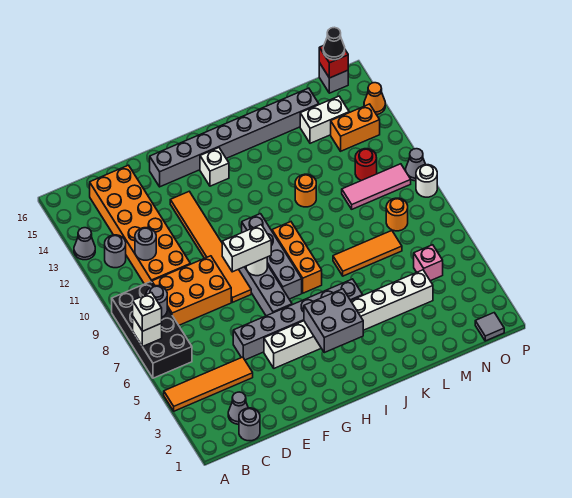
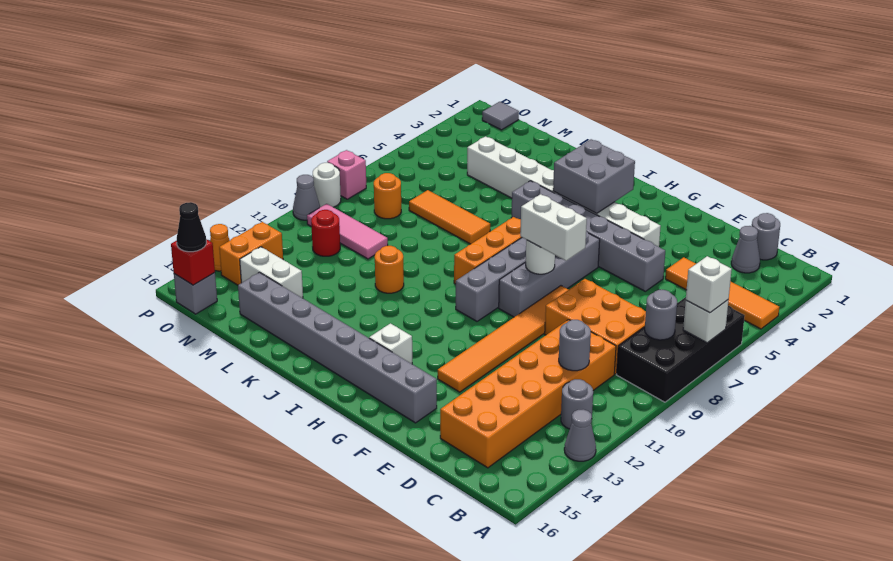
pink 1x1 brick [414,245,443,281] -> pink 1x1 brick moved to [327,150,366,199]
orange 1x2 brick [331,104,380,151] -> orange 1x2 brick turned to [219,222,283,285]

